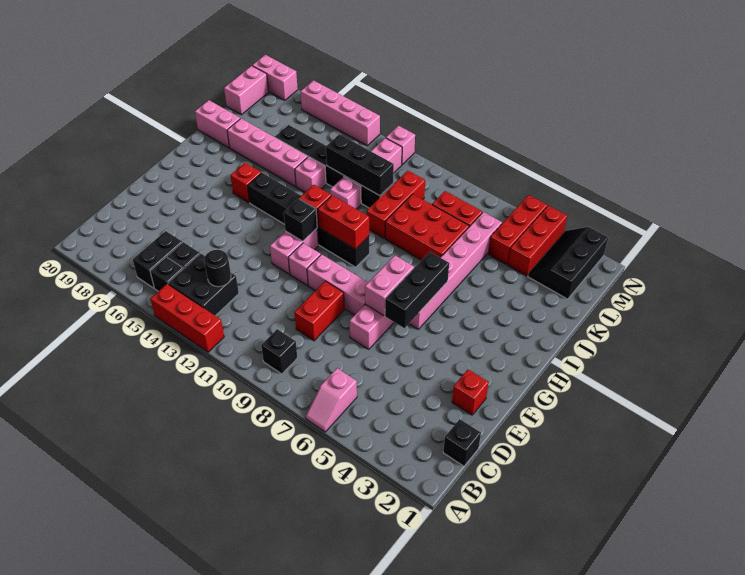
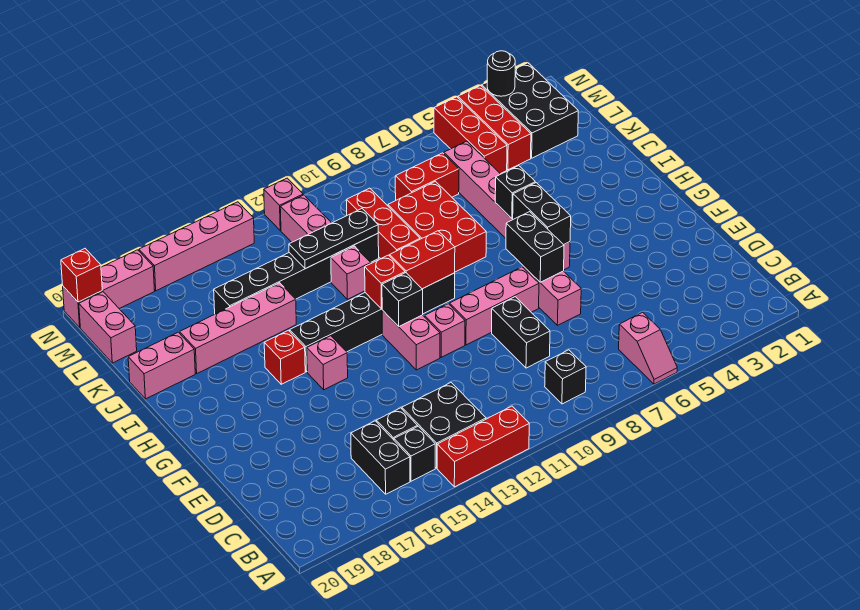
black 1x1 brick [443,419,481,466] -> black 1x1 brick moved to [495,166,535,218]
black 1x1 round brick [204,250,231,287] -> black 1x1 round brick moved to [487,51,515,96]
red 1x2 brick [294,281,344,341] -> black 1x2 brick [492,297,550,368]
red 1x1 brick [452,369,489,415] -> red 1x1 brick moved to [61,249,102,302]
black 1x3 brick [385,252,449,328] -> black 1x2 brick [513,183,571,245]
pink 1x2 brick [365,256,414,316] -> black 1x2 brick [506,212,564,282]
red 2x3 brick [385,194,469,260] -> red 2x3 brick turned to [388,181,486,272]
pink 1x1 brick [295,157,326,192] -> pink 1x1 brick moved to [307,336,348,390]
black 1x3 brick [326,134,394,196] -> black 1x3 plate [289,209,378,269]
black 2x3 slope [528,227,608,299] -> black 2x3 brick [482,63,578,158]
pink 1x2 brick [252,55,298,100] -> pink 1x3 brick [63,250,155,327]

